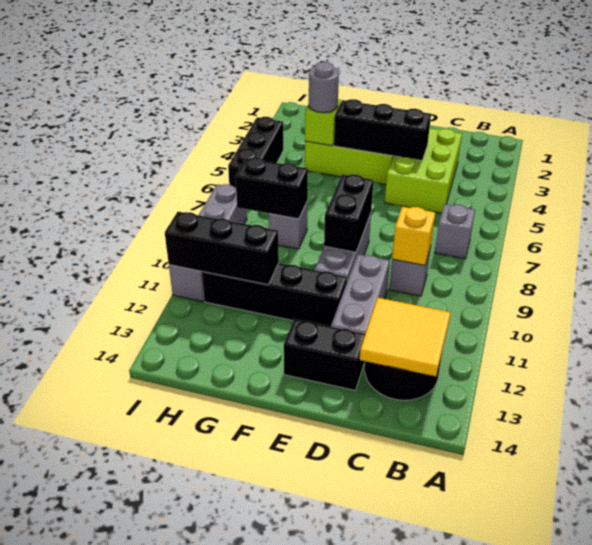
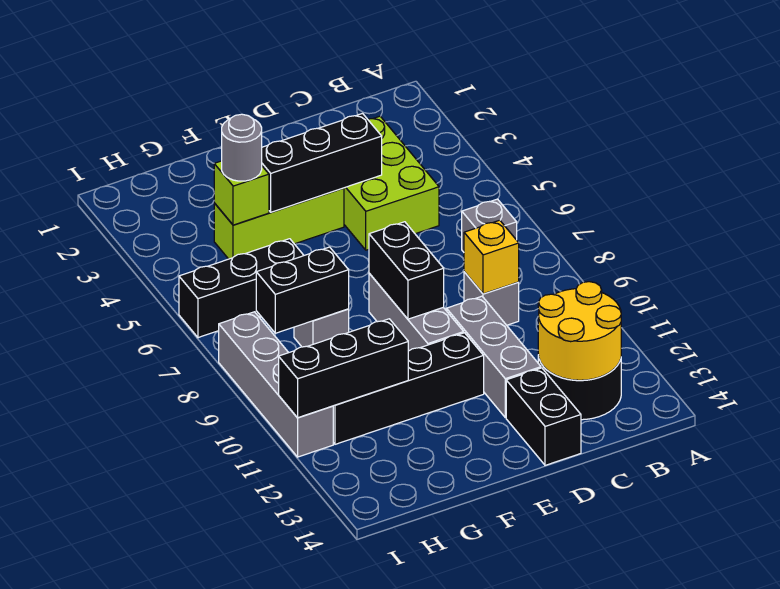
yellow 2x2 tile [360,298,450,376] -> yellow 2x2 round brick [538,282,621,380]
black 1x2 brick [284,319,365,390] -> black 1x2 brick turned to [506,368,581,465]
black 1x3 brick [228,117,283,187] -> black 1x3 brick turned to [179,239,304,338]

